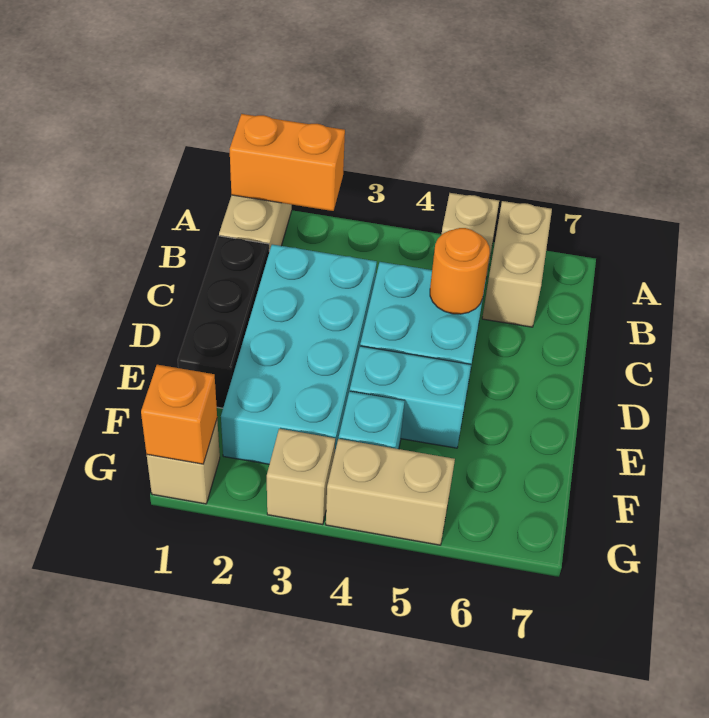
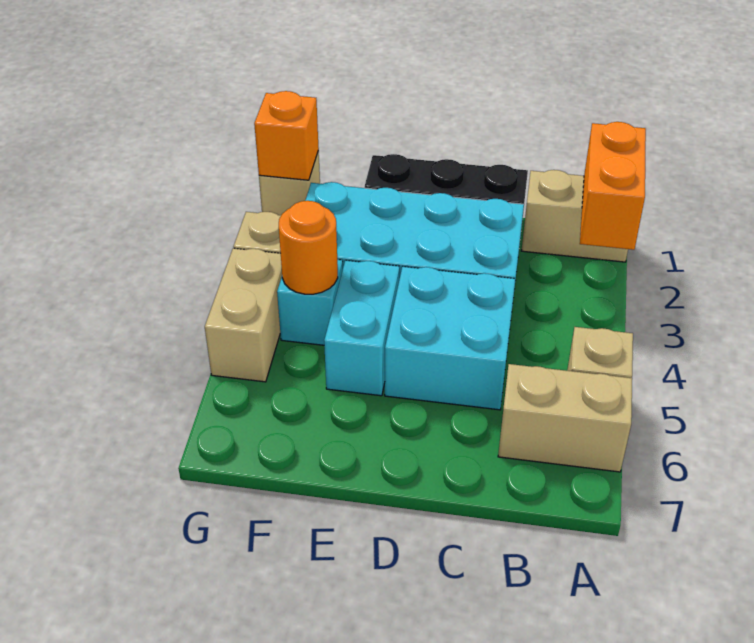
orange 1x1 round brick [430,228,490,314] -> orange 1x1 round brick moved to [279,201,338,294]

